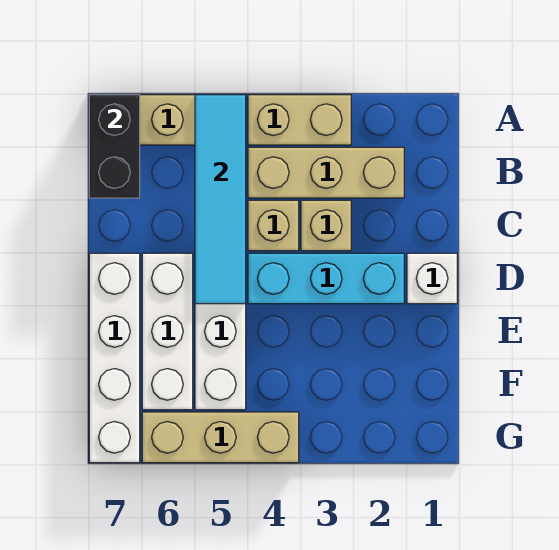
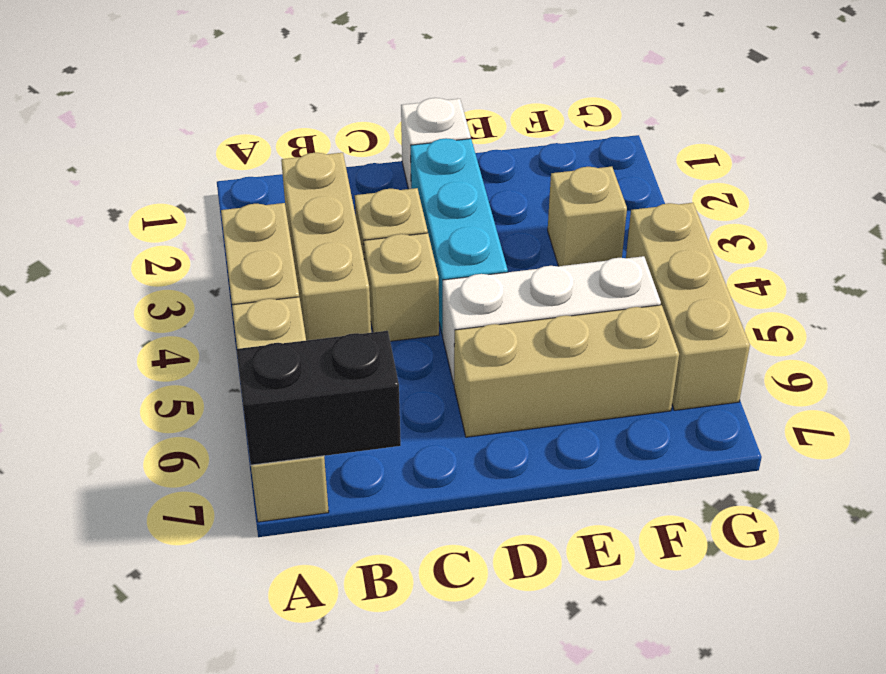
cyan 1x4 tile [195,95,246,304] -> none
white 1x3 brick [142,253,193,410] -> tan 1x3 brick [454,305,679,437]
white 1x4 brick [89,253,140,463] -> none
none -> tan 1x1 brick [548,167,627,266]

